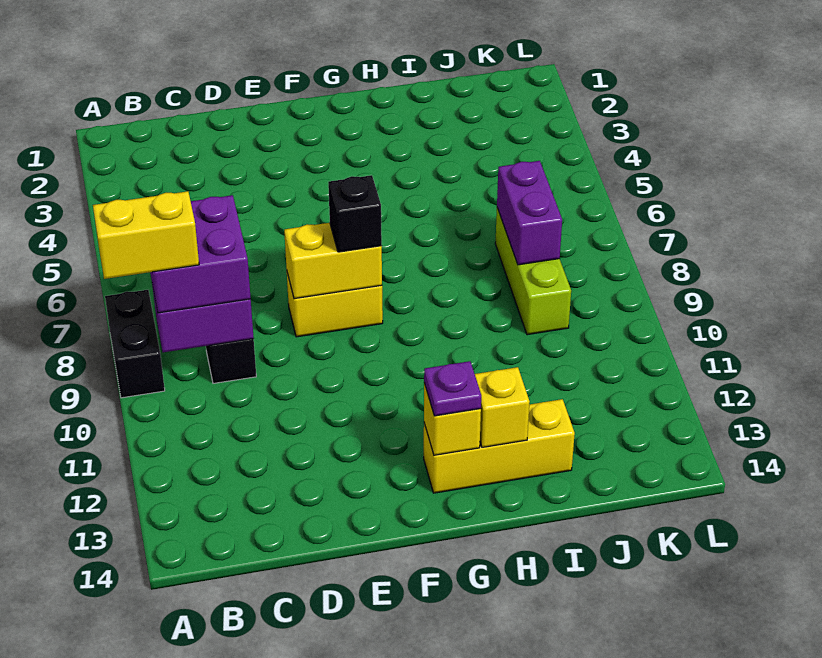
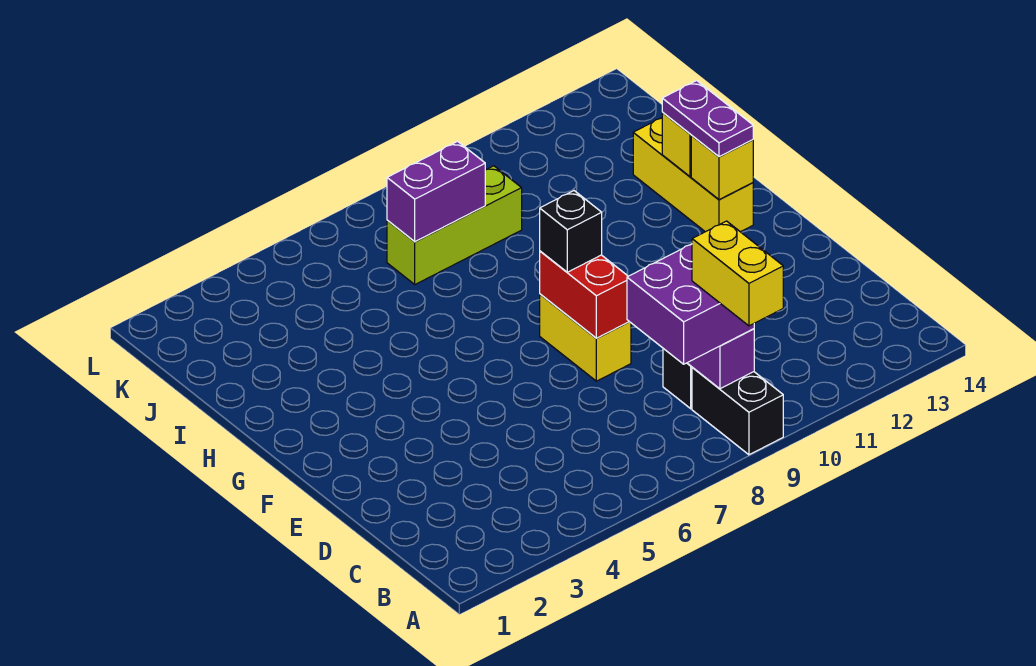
black 1x2 brick [105,290,165,398] -> black 1x2 brick turned to [692,368,783,455]
yellow 1x2 brick [284,223,382,299] -> red 1x2 brick [540,251,629,338]
purple 1x1 plate [424,361,481,416] -> purple 1x2 plate [662,81,753,157]

